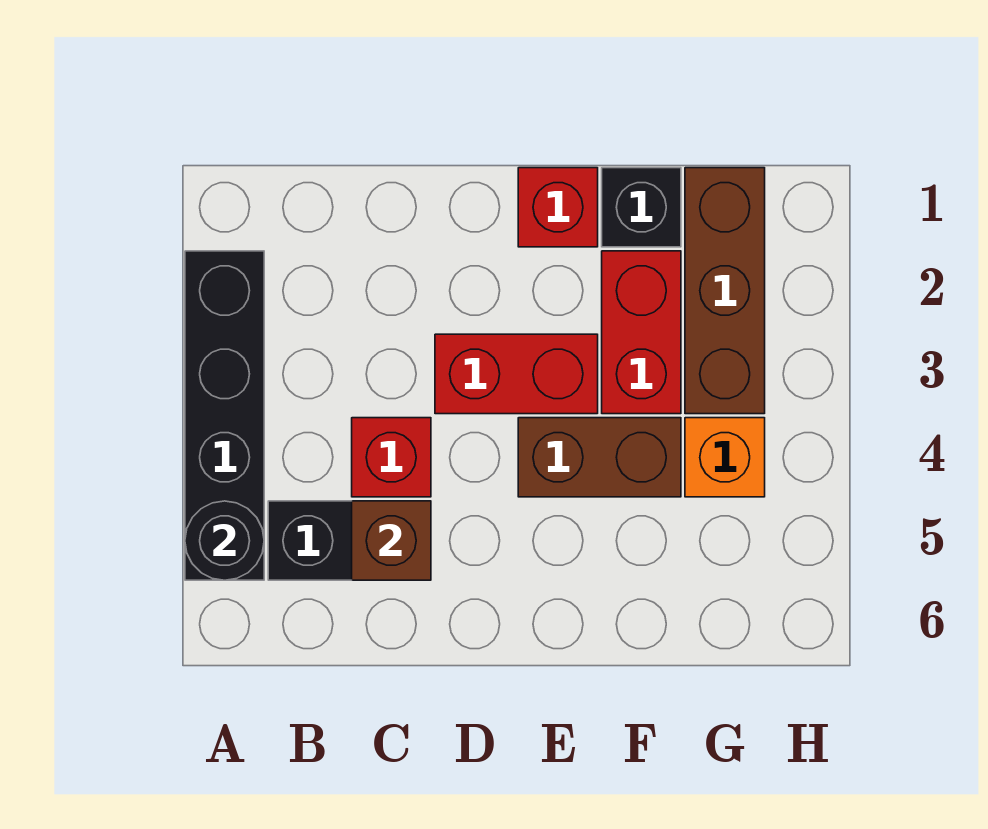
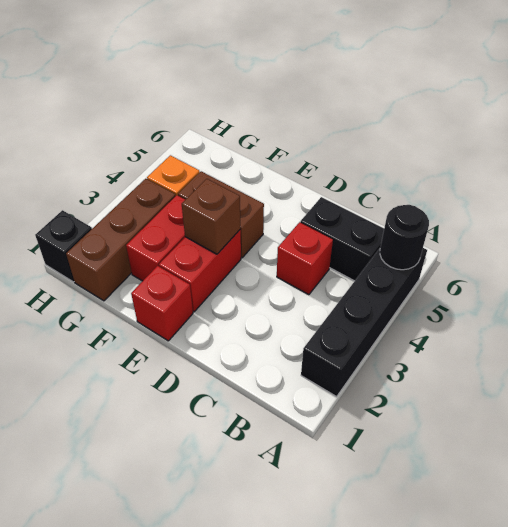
brown 1x1 brick [352,501,431,580] -> brown 1x1 brick moved to [182,179,241,254]
red 1x2 brick [435,334,598,414] -> red 1x2 brick turned to [159,230,241,312]
black 1x1 brick [602,168,681,247] -> black 1x1 brick moved to [35,210,92,282]

